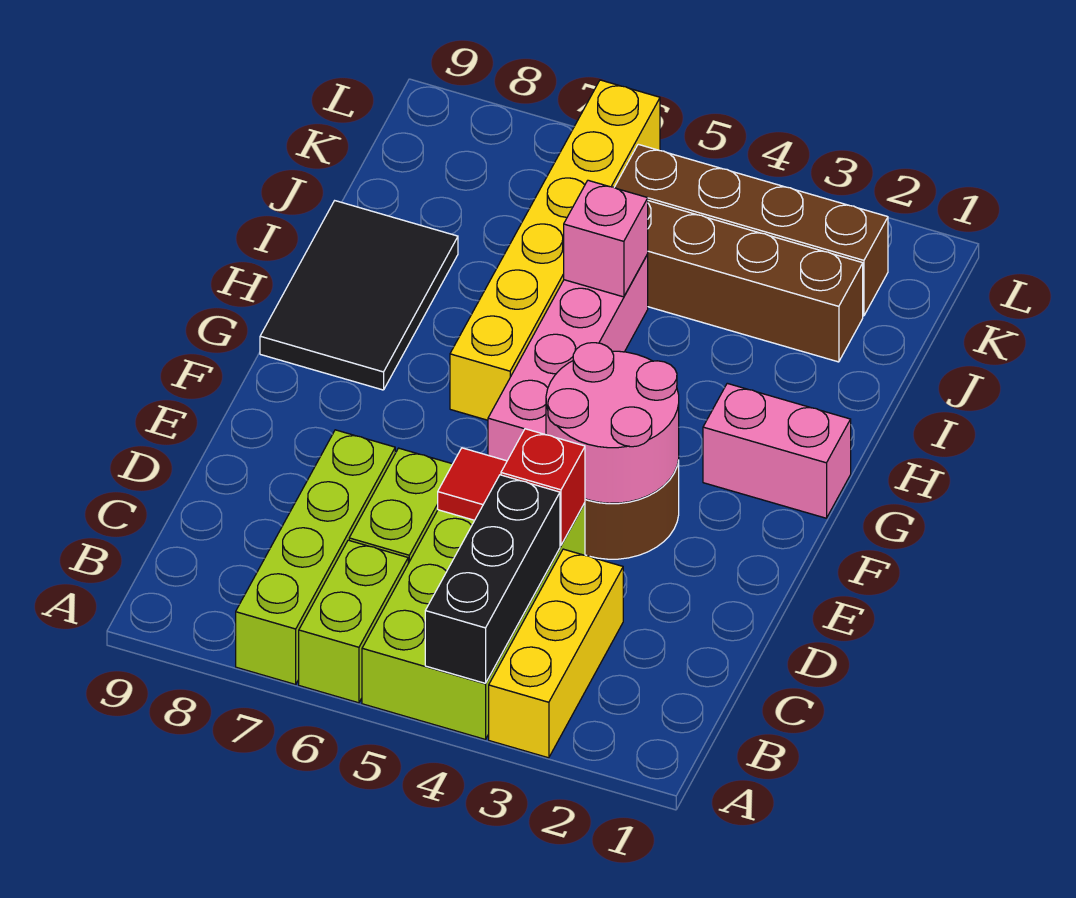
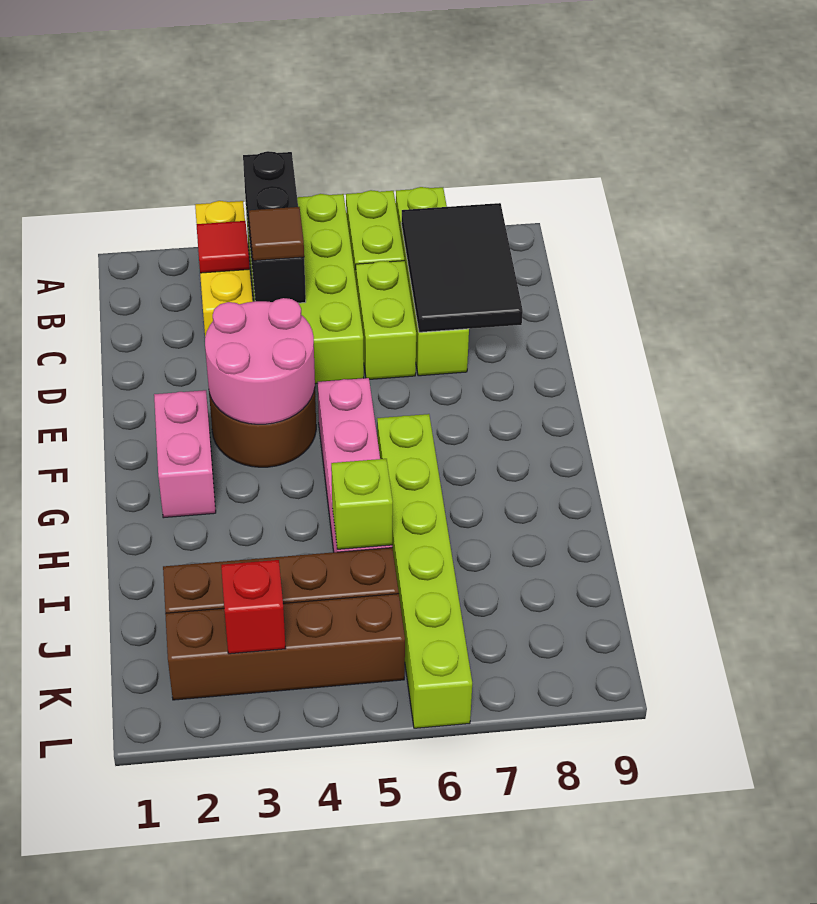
none -> brown 1x1 tile [249,207,304,261]
red 1x1 brick [501,429,585,545] -> red 1x1 brick moved to [221,560,286,654]
red 1x1 tile [438,448,507,520] -> red 1x1 tile moved to [196,221,250,273]
pink 1x2 brick [703,383,851,518] -> pink 1x2 brick turned to [154,390,216,518]
yellow 1x6 brick [450,80,660,420] -> lime 1x6 brick [377,414,472,728]
black 2x3 tile [260,201,458,390] -> black 2x3 tile moved to [401,203,523,332]
pink 1x1 brick [564,180,648,297] -> lime 1x1 brick [331,459,393,549]

